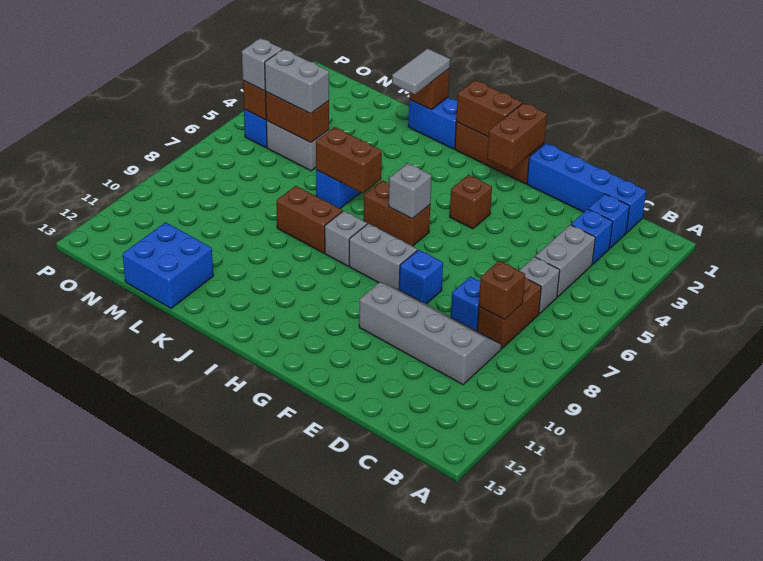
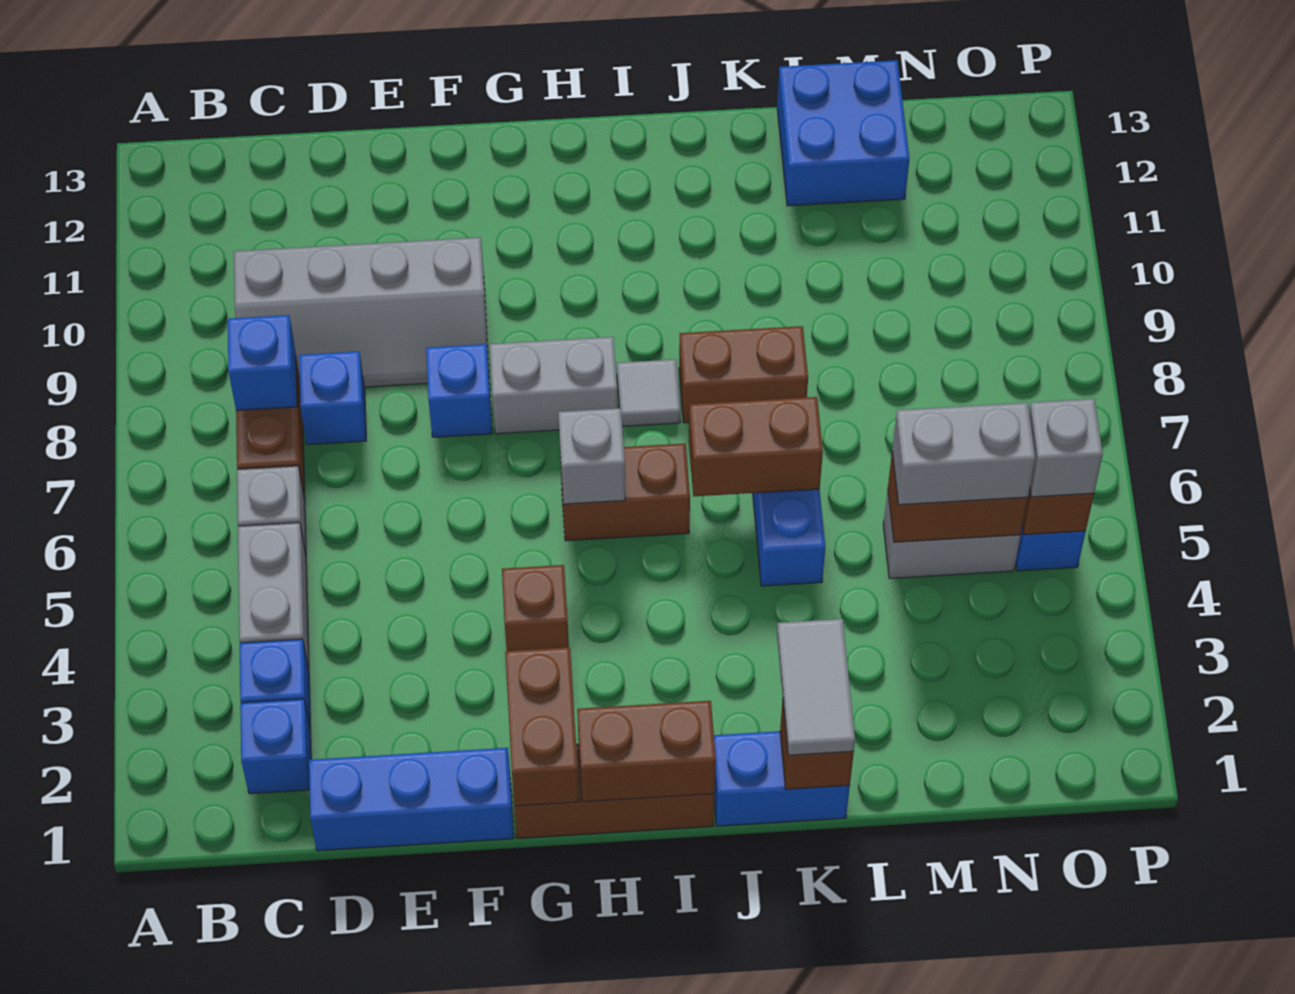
blue 1x4 brick [527,143,646,233] -> blue 1x3 brick [309,748,514,851]
brown 1x1 brick [479,261,525,320] -> blue 1x1 brick [228,315,297,410]
grey 1x1 brick [325,211,367,266] -> grey 1x1 tile [617,359,681,426]

